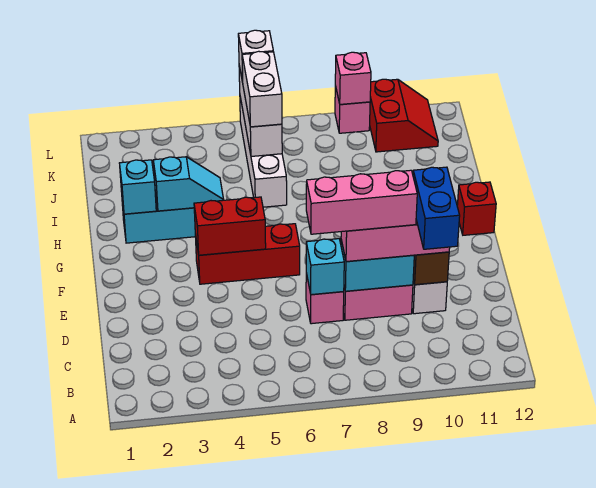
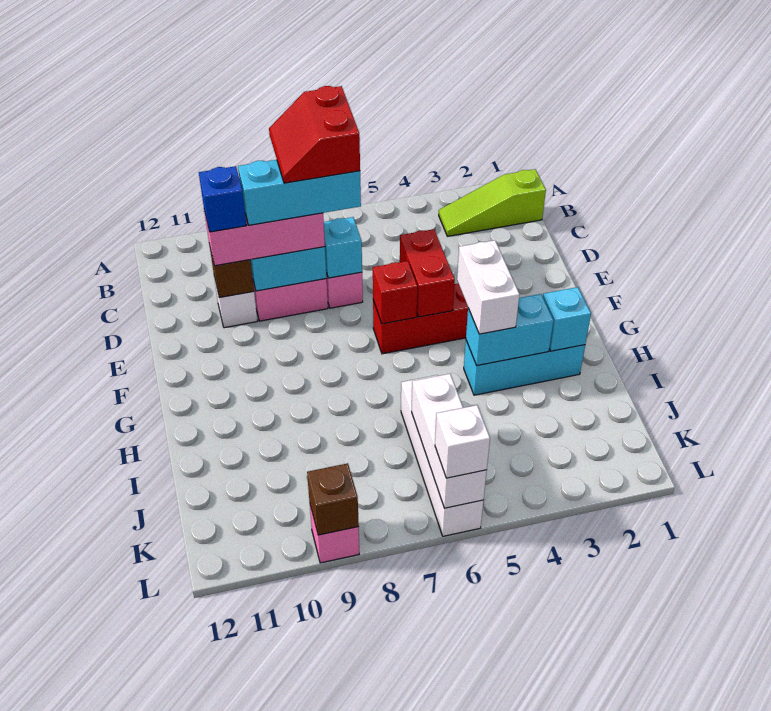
none -> lime 1x3 slope [439,169,546,236]
blue 1x2 brick [413,167,460,249] -> blue 1x1 brick [199,166,246,232]
pink 1x3 brick [306,170,417,234] -> cyan 1x3 brick [238,160,361,225]
red 1x2 brick [194,197,266,255] -> red 1x2 brick turned to [400,229,455,317]
red 1x1 brick [457,182,496,235] -> red 1x1 brick moved to [373,261,417,324]
cyan 1x2 slope [153,157,224,211] -> cyan 1x2 brick [466,294,554,366]
white 1x2 brick [242,51,282,127] -> white 1x2 brick moved to [457,240,520,334]
red 2x2 slope [370,79,438,152] -> red 2x2 slope moved to [269,86,360,183]
pink 1x1 brick [335,52,371,104] -> brown 1x1 brick [307,463,359,535]

